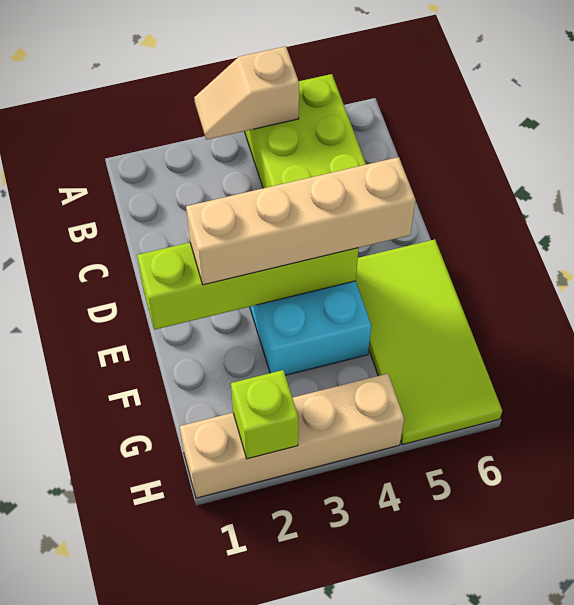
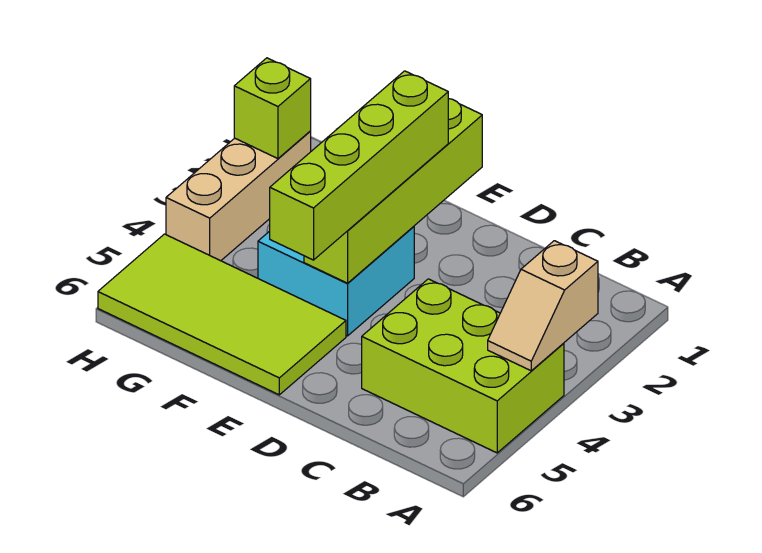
tan 1x2 slope [194,46,299,140] -> tan 1x2 slope turned to [488,241,598,371]
tan 1x4 brick [186,157,415,285] -> lime 1x4 brick [270,71,448,260]
tan 1x4 brick [180,374,404,498] -> tan 1x3 brick [166,132,311,261]

